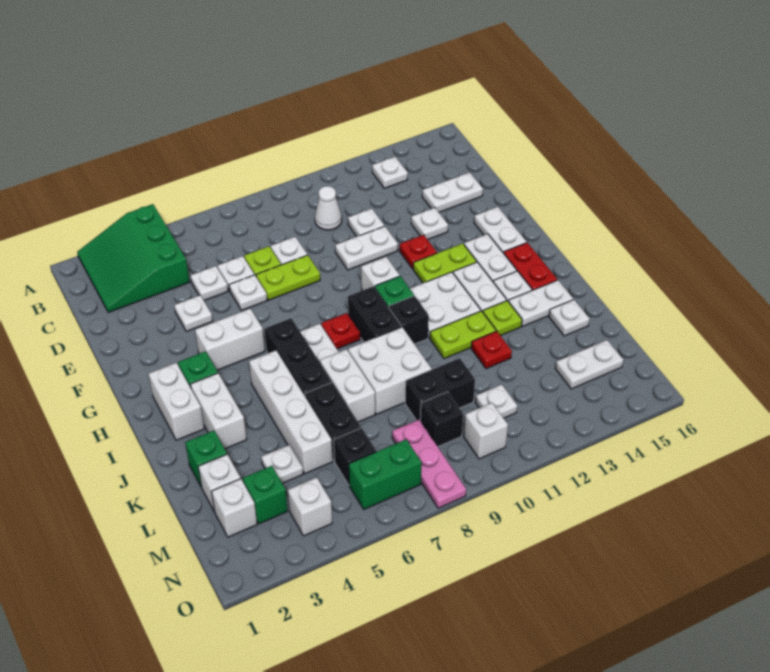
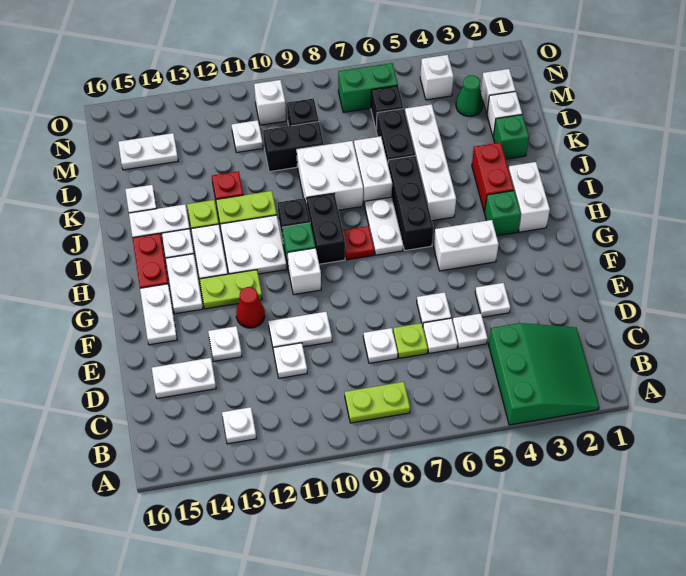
white 1x1 cone [315,186,342,230] -> none
lime 1x2 plate [256,255,320,300] -> lime 1x2 plate moved to [345,382,410,423]
red 1x1 plate [400,235,437,269] -> red 1x1 cone [236,287,265,328]
white 1x2 brick [190,373,247,449] -> red 1x2 brick [472,142,514,212]
white 1x1 plate [261,445,303,483] -> none
green 1x1 brick [243,466,288,524] -> green 1x1 cone [456,75,483,116]
pink 1x3 plate [392,420,466,508] -> none

